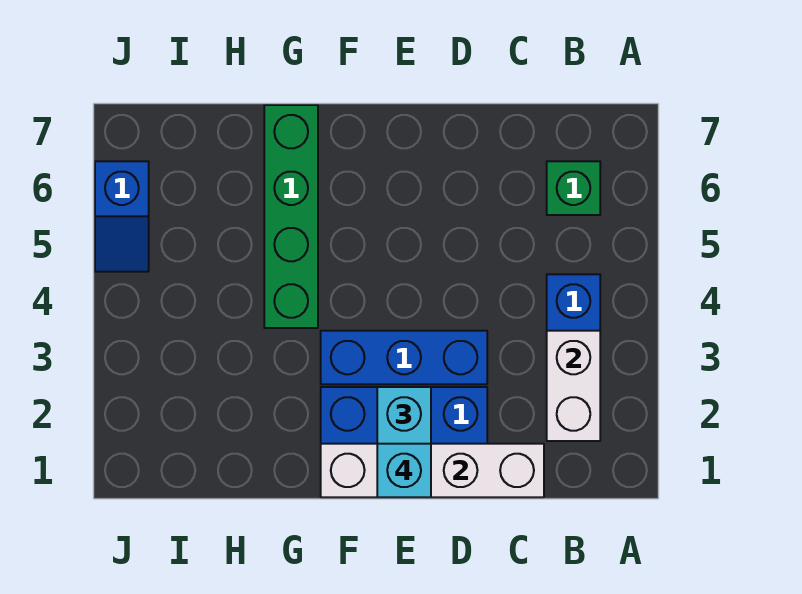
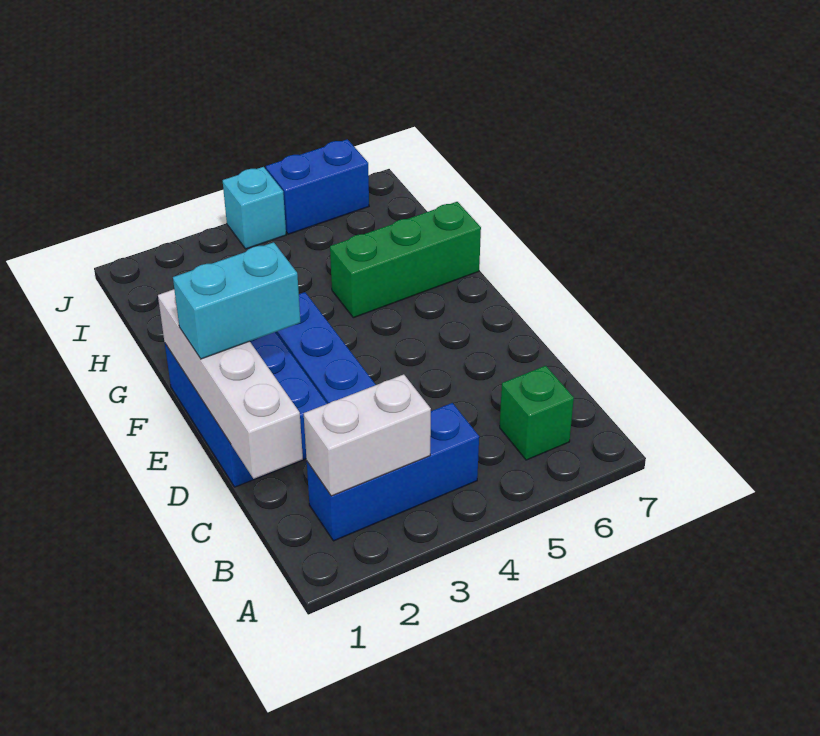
cyan 1x1 brick [377,444,431,497] -> cyan 1x1 brick moved to [223,167,286,249]
green 1x4 brick [264,105,318,328] -> green 1x3 brick [330,202,481,318]
blue 1x2 slope [95,161,149,272] -> blue 1x2 brick [266,139,369,234]

